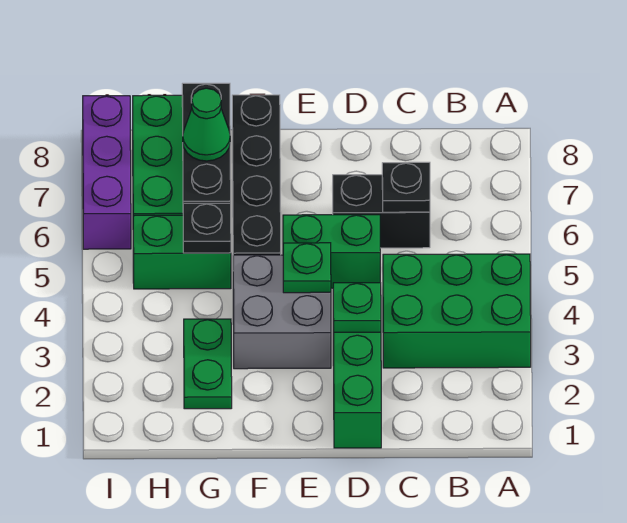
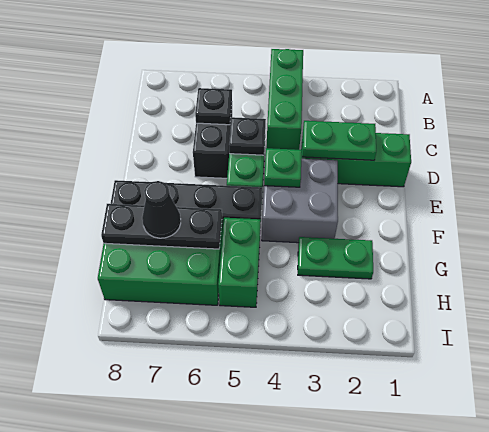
green 2x3 brick [383,254,531,368] -> green 1x3 brick [267,49,303,150]
green 1x1 plate [333,283,381,332] -> green 1x2 plate [303,121,376,160]
black 1x1 plate [183,203,231,253] -> black 1x1 plate moved to [229,117,266,155]
green 1x1 cone [183,88,230,161] -> black 1x1 cone [142,181,181,238]
purple 1x3 brick [83,96,131,249] -> none

